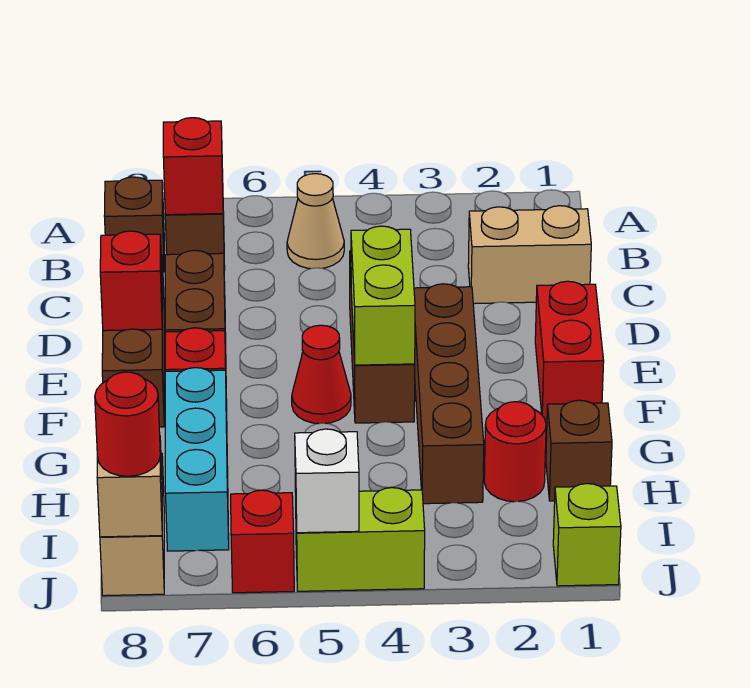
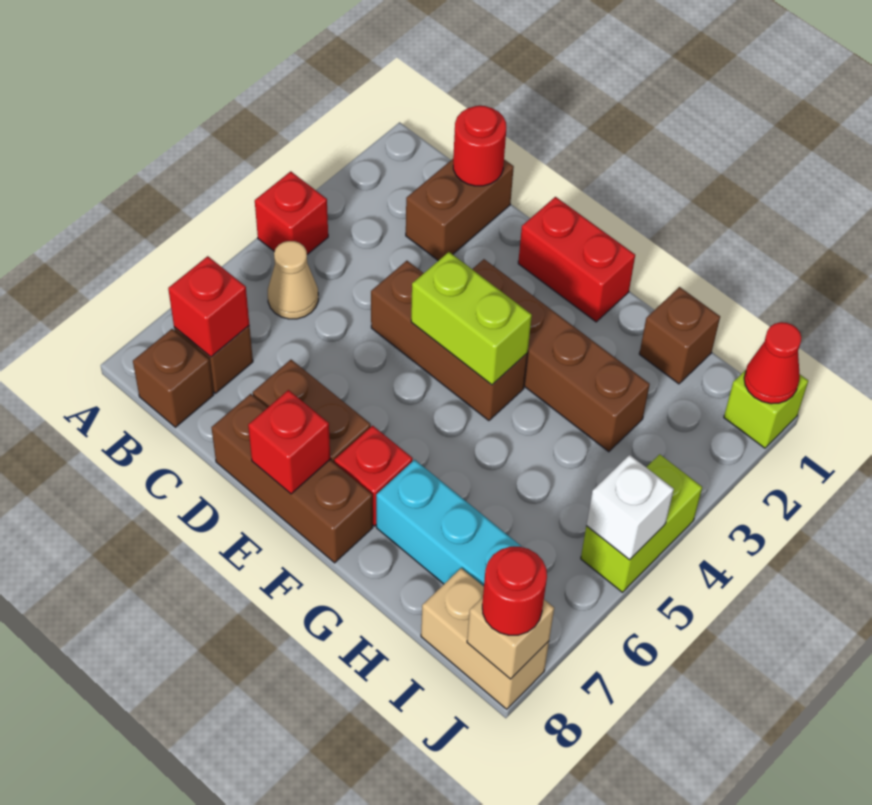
tan 1x2 brick [468,206,591,304] -> brown 1x2 brick [406,159,514,261]
red 1x1 cone [292,325,351,424] -> red 1x1 cone moved to [744,322,801,404]
red 1x1 round brick [484,402,546,502] -> red 1x1 round brick moved to [453,106,506,186]
red 1x1 brick [231,490,294,593] -> red 1x1 brick moved to [255,171,328,255]

